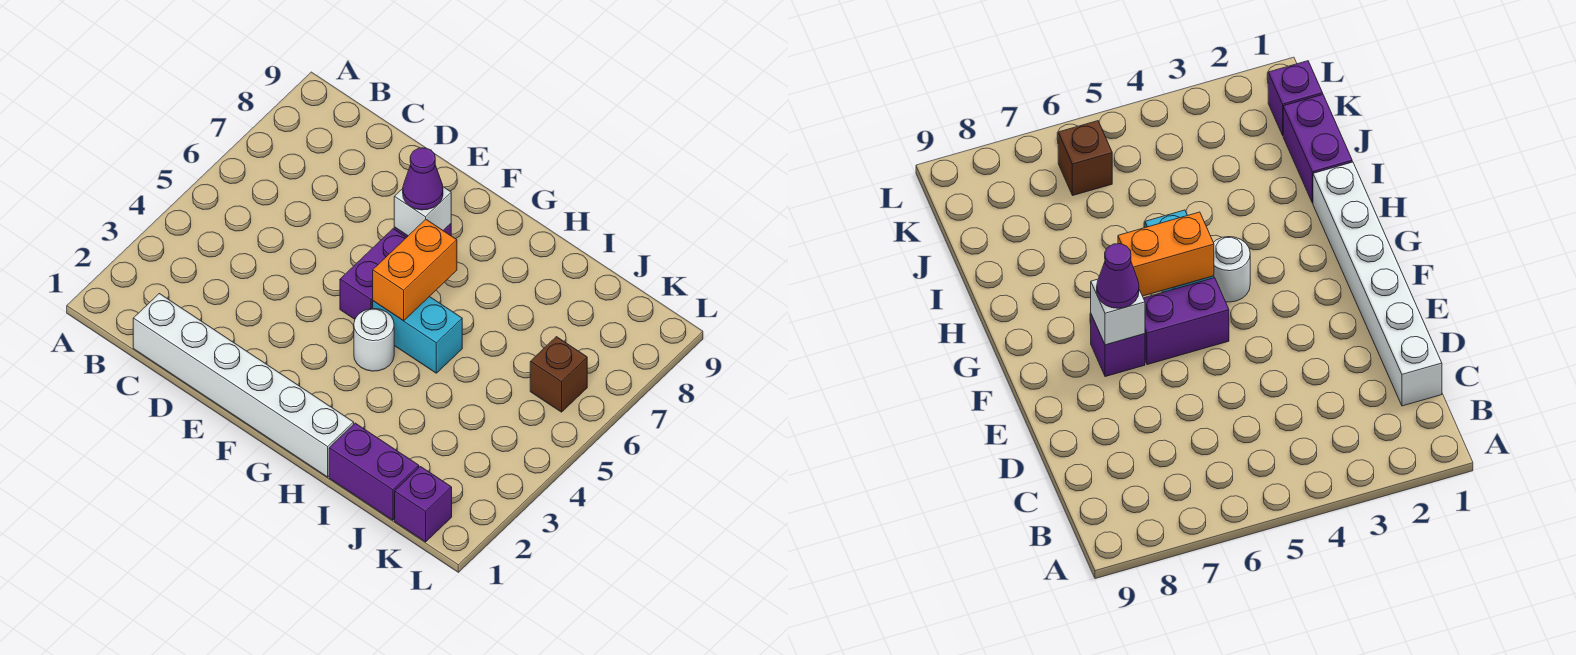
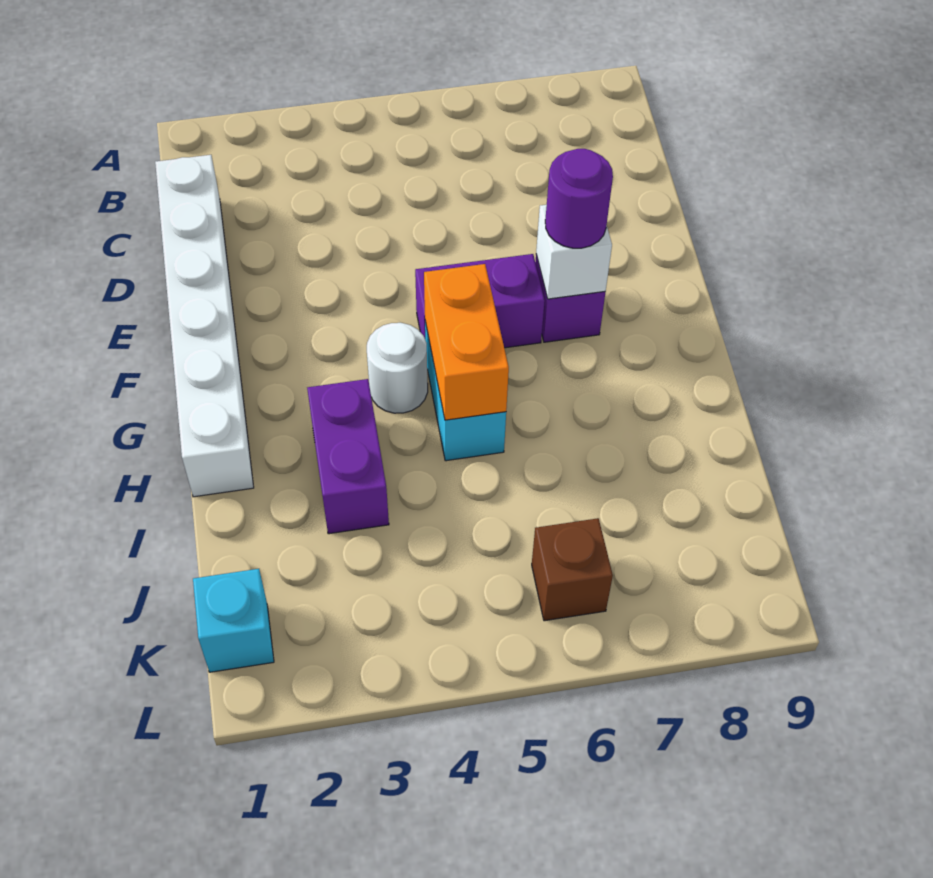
purple 1x1 cone [403,148,443,210] -> purple 1x1 round brick [545,149,613,248]
orange 1x2 brick [373,219,457,321] -> orange 1x2 brick turned to [424,264,509,420]
purple 1x2 brick [329,423,419,520] -> purple 1x2 brick moved to [307,379,389,534]
purple 1x1 brick [395,467,452,542] -> cyan 1x1 brick [193,569,274,672]

